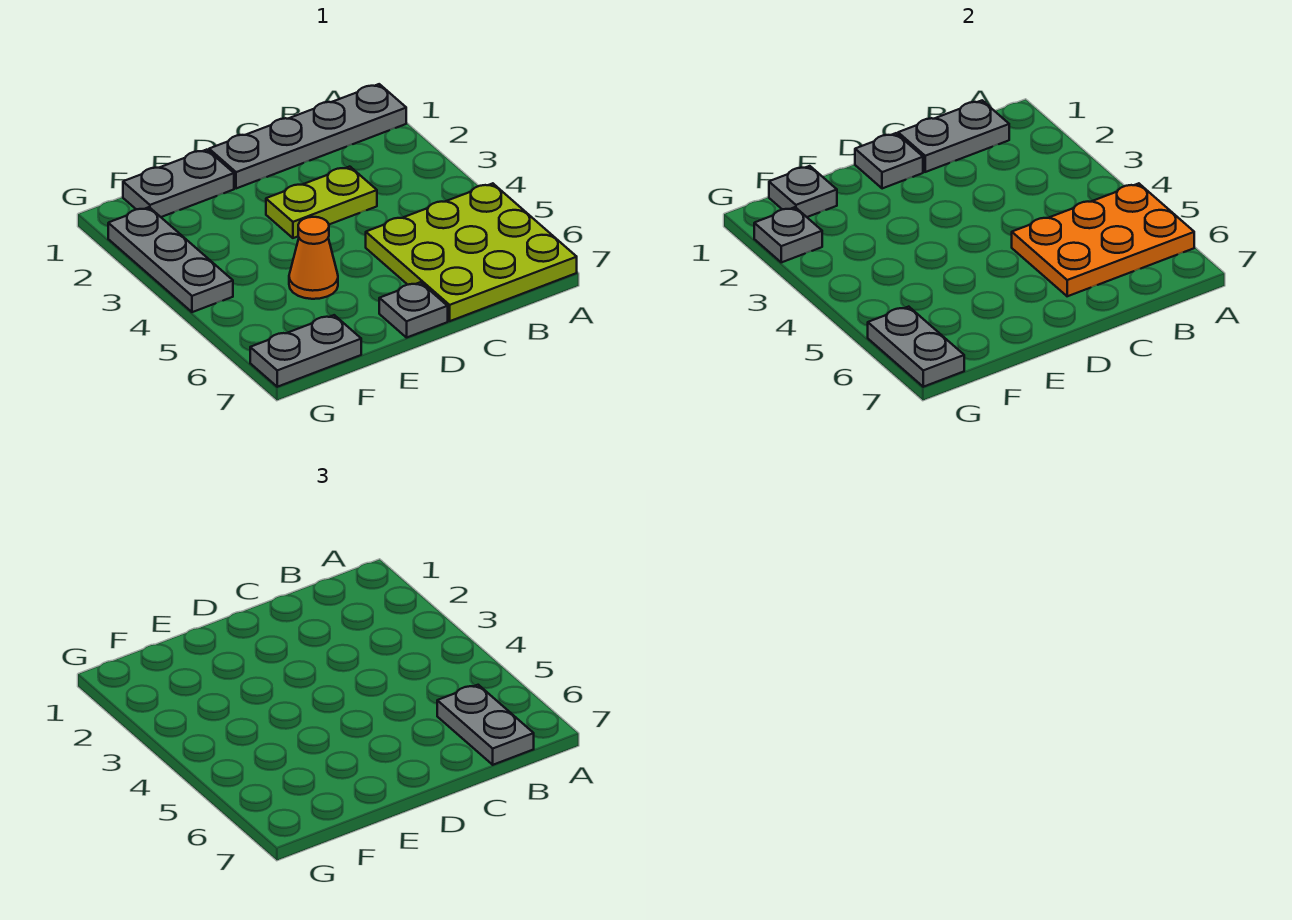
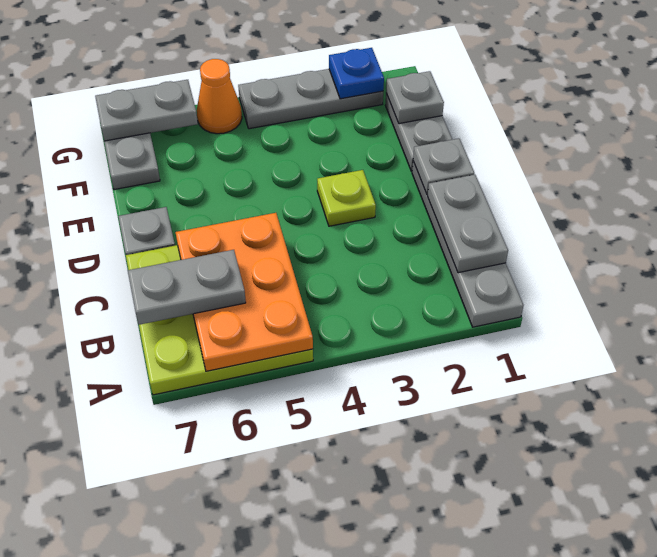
lime 1x2 plate [266,167,377,238] -> lime 1x1 plate [317,170,376,226]
orange 1x1 cone [289,217,338,299] -> orange 1x1 cone moved to [197,59,242,134]
grey 1x1 plate [754,207,822,262] -> blue 1x1 plate [329,48,384,99]

